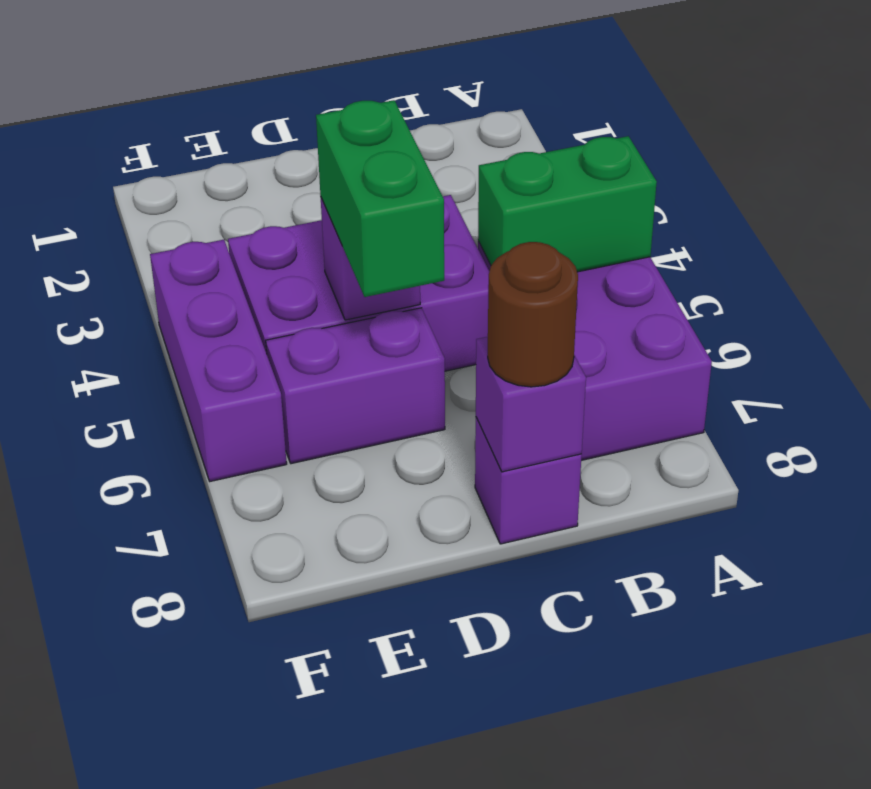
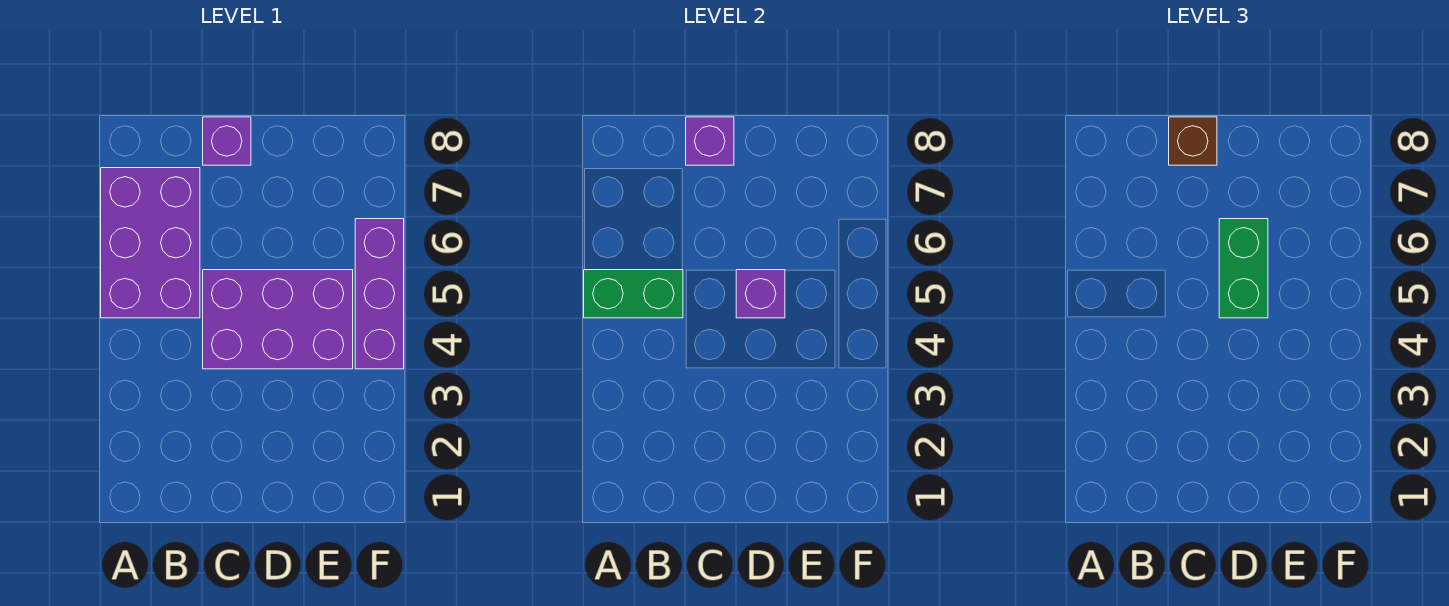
brown 1x1 round brick [488,242,578,387] -> brown 1x1 brick [1169,117,1217,165]
purple 1x2 brick [266,308,445,464] -> none

